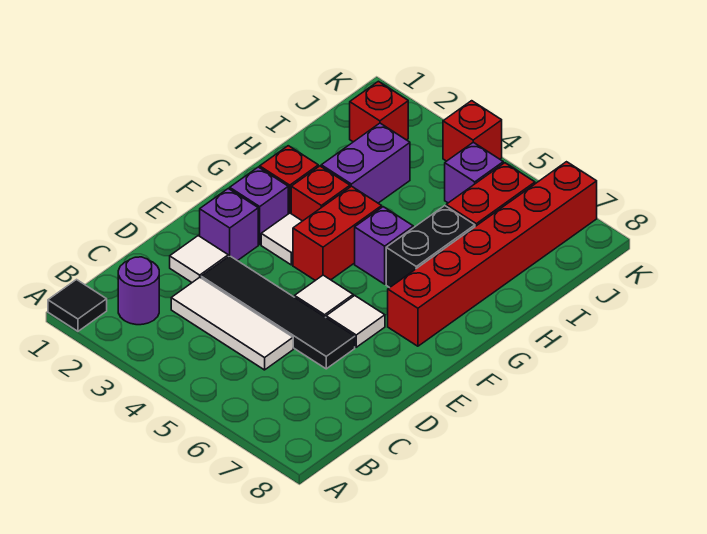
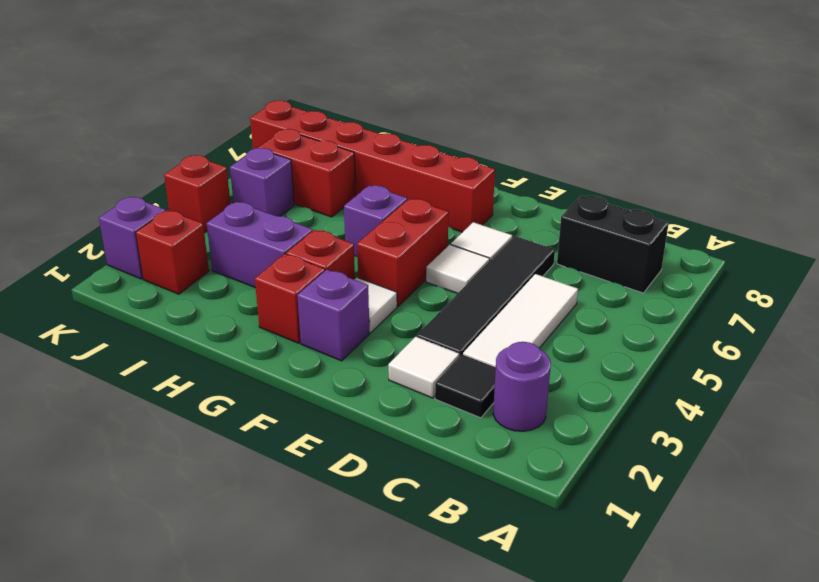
black 1x1 tile [48,280,107,331] -> black 1x1 tile moved to [435,354,496,418]
purple 1x1 brick [200,189,258,261] -> purple 1x1 brick moved to [99,197,166,279]
red 1x2 brick [293,186,382,280] -> red 1x2 brick turned to [357,199,449,306]
black 1x2 brick [386,206,475,288] -> black 1x2 brick moved to [557,196,669,293]

